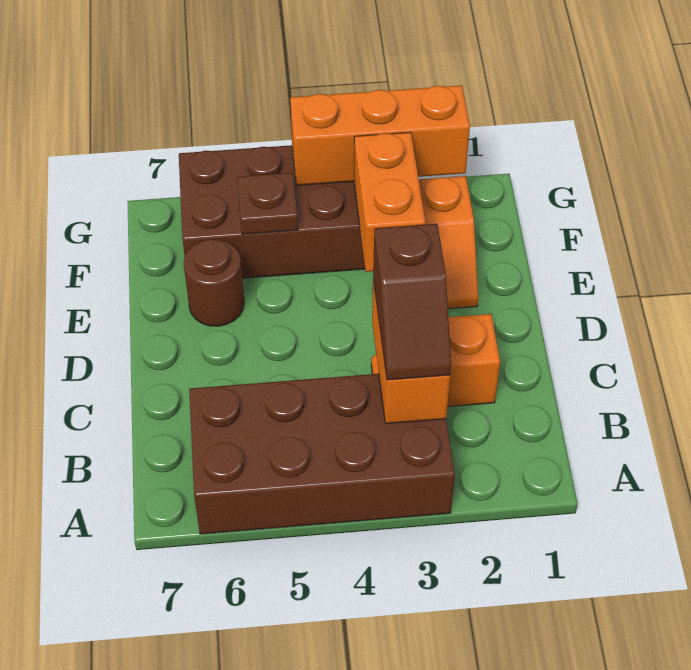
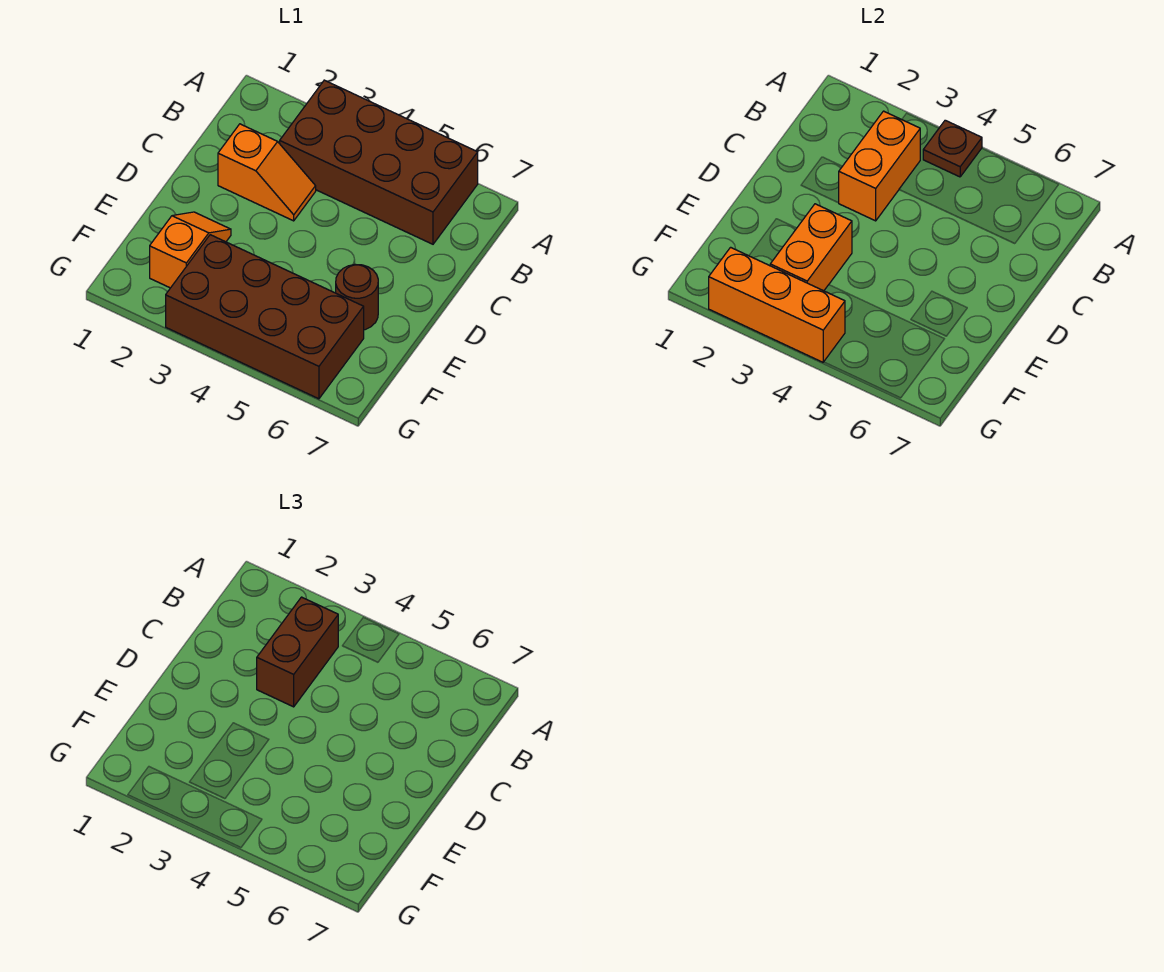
brown 1x2 slope [373,224,451,380] -> brown 1x2 brick [257,597,338,707]
brown 1x1 plate [237,173,298,234] -> brown 1x1 plate moved to [923,120,982,177]

